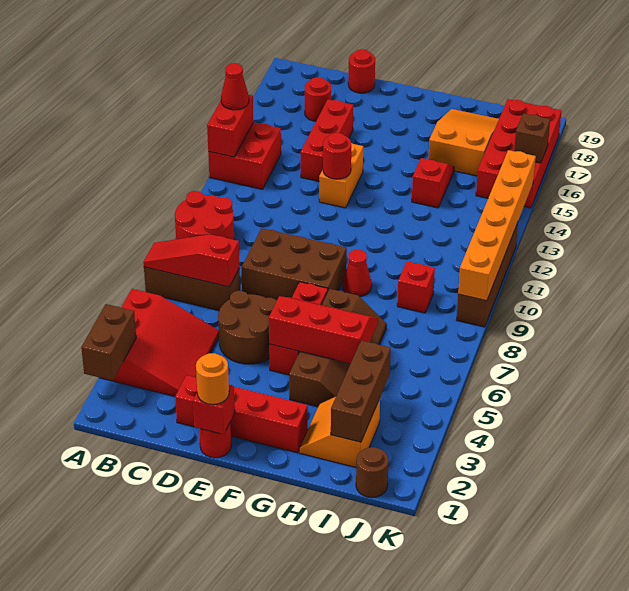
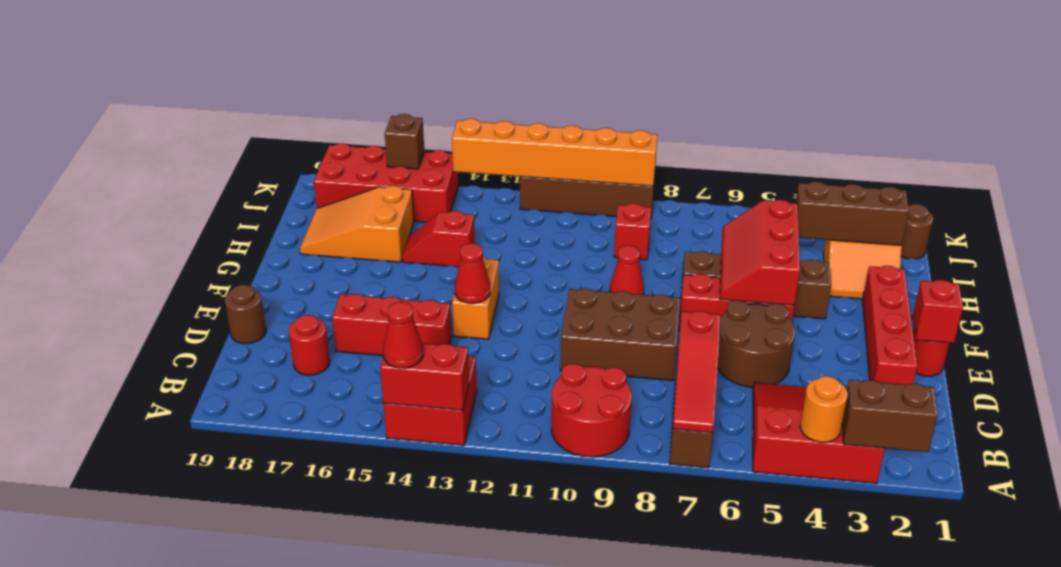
brown 2x3 brick [241,228,347,300] -> brown 2x3 brick turned to [560,288,680,380]
red 1x1 round brick [348,49,375,93] -> brown 1x1 round brick [225,285,266,343]
orange 1x1 round brick [196,353,229,404] -> orange 1x1 round brick moved to [800,376,848,442]
orange 1x2 brick [319,143,363,208] -> orange 1x2 brick turned to [452,257,499,339]
red 1x1 round brick [323,133,351,179] -> red 1x1 cone [455,243,490,303]

